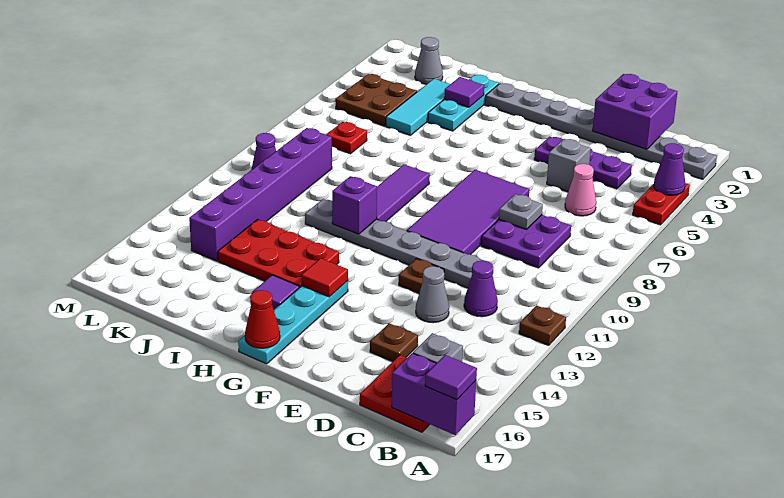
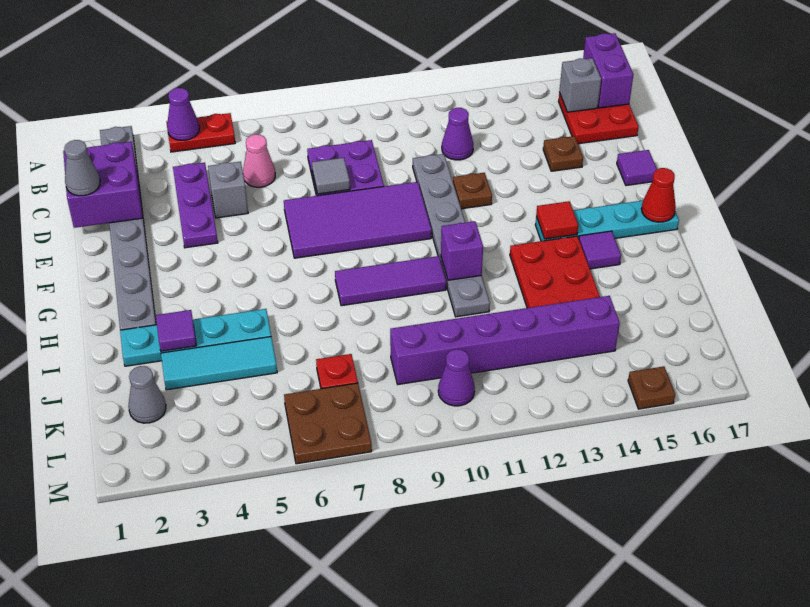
brown 1x1 plate [519,306,566,346] -> brown 1x1 plate moved to [628,366,675,409]
purple 1x1 tile [425,355,477,400] -> purple 1x1 tile moved to [617,150,657,186]
grey 1x1 plate [499,194,543,229] -> grey 1x1 tile [312,158,350,194]
grey 1x1 cone [416,266,449,323] -> grey 1x1 cone moved to [64,140,100,196]
cyan 1x3 plate [428,75,499,131] -> cyan 1x4 plate [120,309,271,366]
brown 2x2 plate [335,74,417,126] -> brown 2x2 plate moved to [284,383,372,464]

